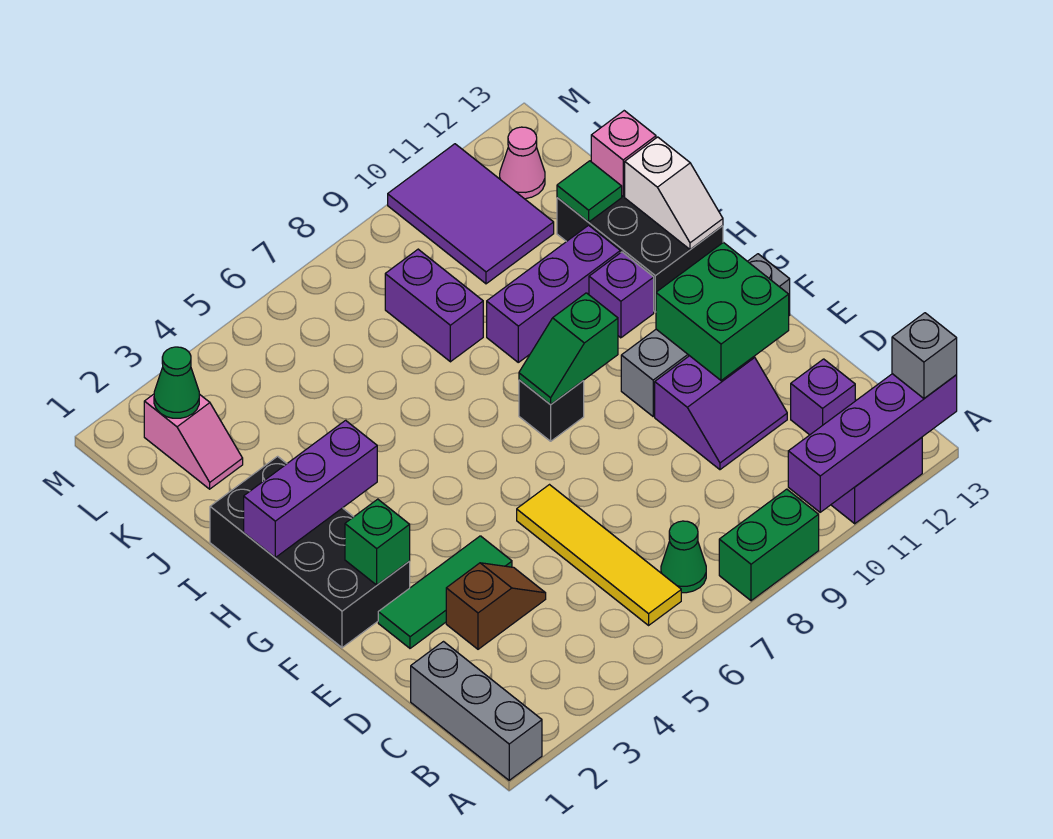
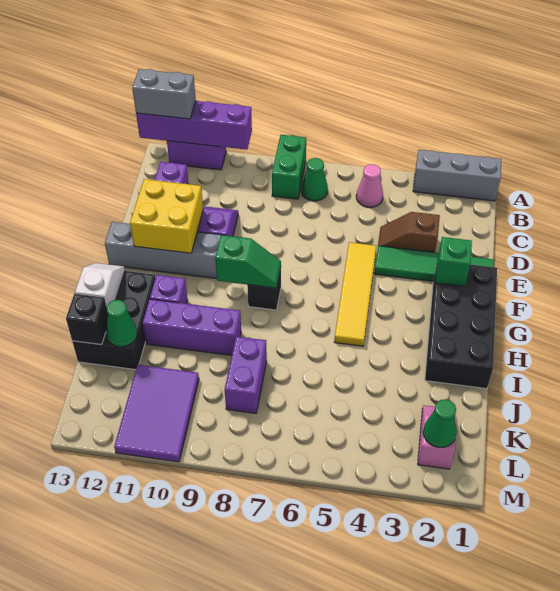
grey 1x3 brick [411,642,542,780] -> grey 1x3 brick turned to [413,150,501,201]
green 1x2 brick [719,489,819,601] -> green 1x2 brick turned to [272,135,306,199]
grey 1x1 brick [892,313,957,398] -> grey 1x2 brick [132,69,196,119]
yellow 1x4 tile [517,485,681,625] -> yellow 1x4 tile moved to [334,242,376,346]
green 1x3 tile [378,536,512,648] -> green 1x4 tile [374,246,494,281]
green 2x2 brick [656,242,789,381] -> yellow 2x2 brick [130,179,203,253]
purple 1x3 brick [244,420,377,557] -> none
green 1x1 tile [557,161,622,222] -> green 1x1 cone [106,300,137,347]
pink 1x1 brick [591,111,656,196] -> black 1x1 brick [66,294,108,345]
pink 1x1 cone [500,127,545,199] -> pink 1x1 cone moved to [356,164,383,207]

